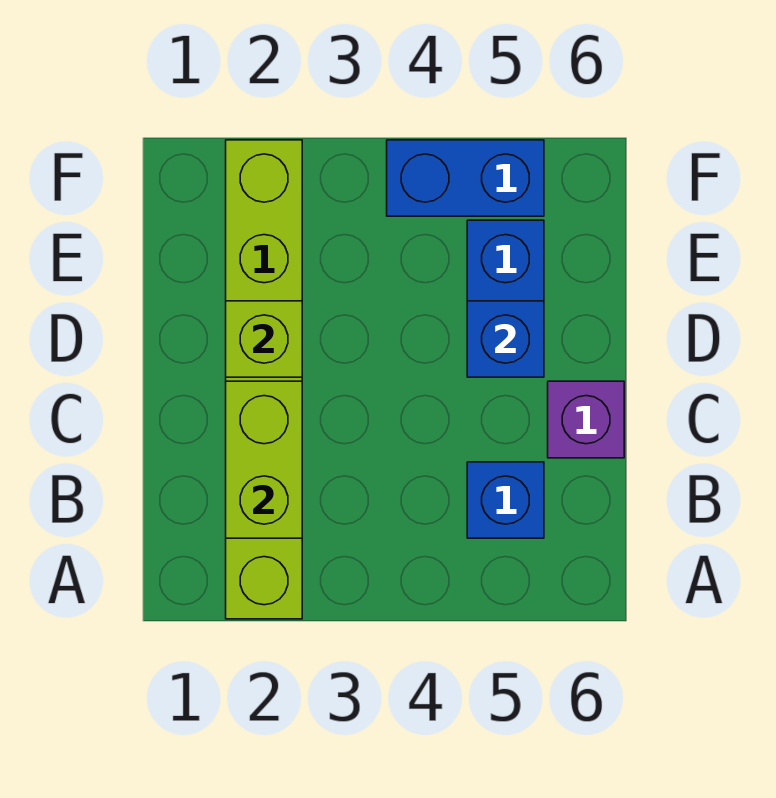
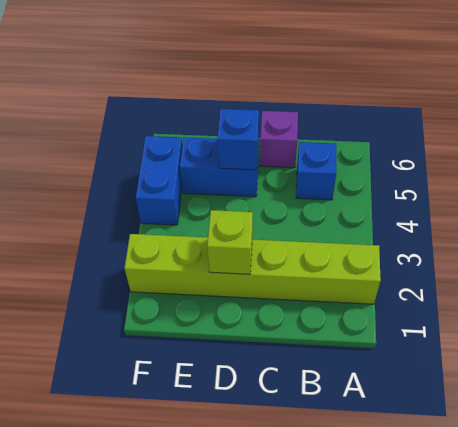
lime 1x2 brick [226,381,302,538] -> none

